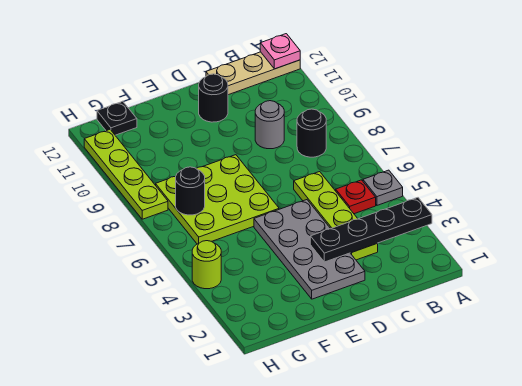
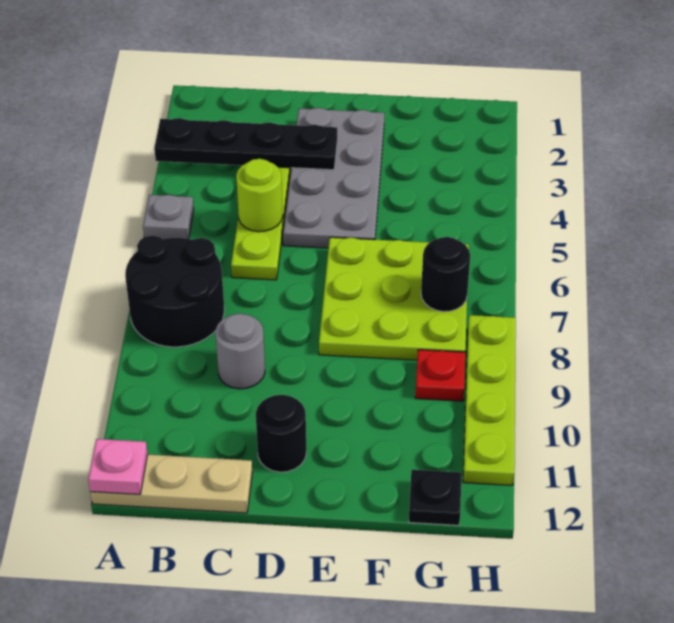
red 1x1 plate [336,180,376,214] -> red 1x1 plate moved to [415,350,465,401]
black 1x1 round brick [297,109,326,157] -> black 2x2 round brick [125,235,224,347]
lime 1x1 round brick [192,241,221,289] -> lime 1x1 round brick moved to [236,159,283,232]

